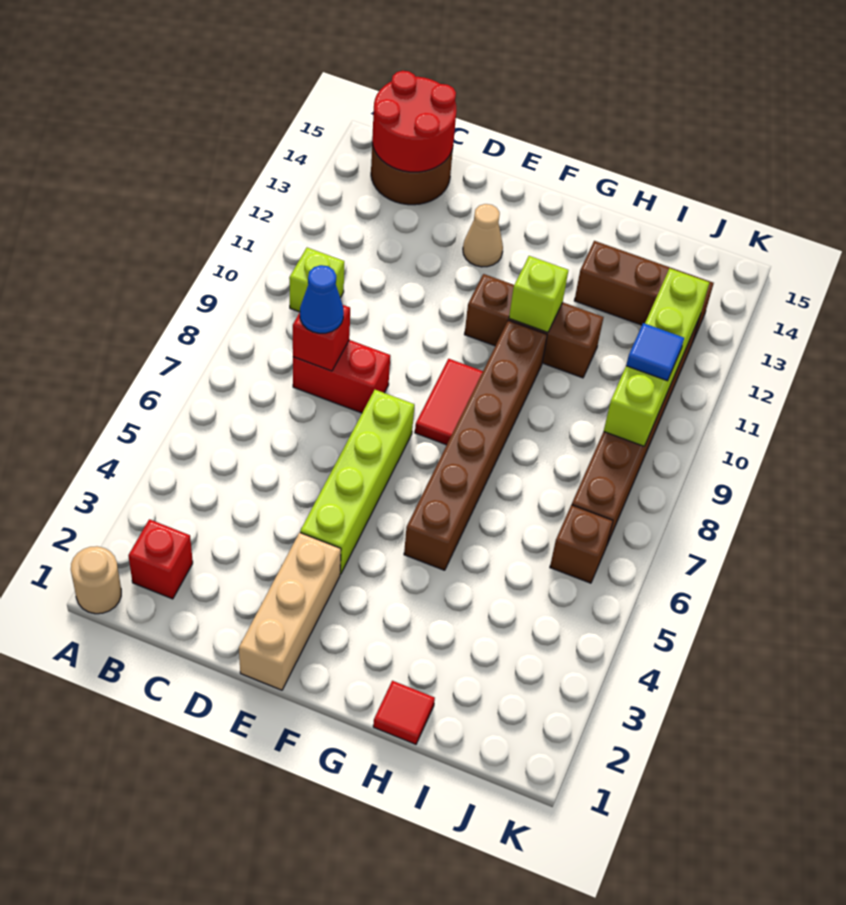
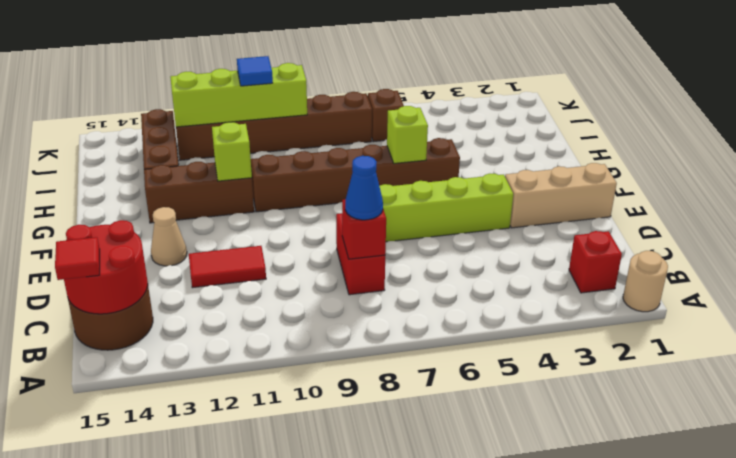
lime 1x1 brick [289,248,344,312] -> lime 1x1 brick moved to [387,106,428,164]
red 1x2 tile [415,359,483,445] -> red 1x2 tile moved to [189,246,266,288]
brown 1x3 brick [464,274,604,378] -> brown 1x3 brick turned to [144,162,254,223]
red 1x1 tile [373,681,435,744] -> red 1x1 tile moved to [55,237,100,280]

